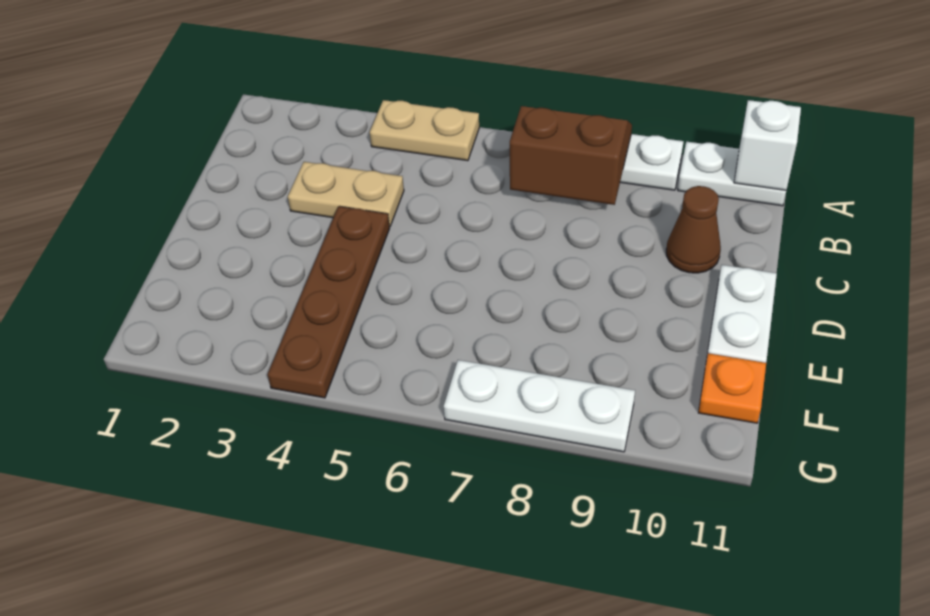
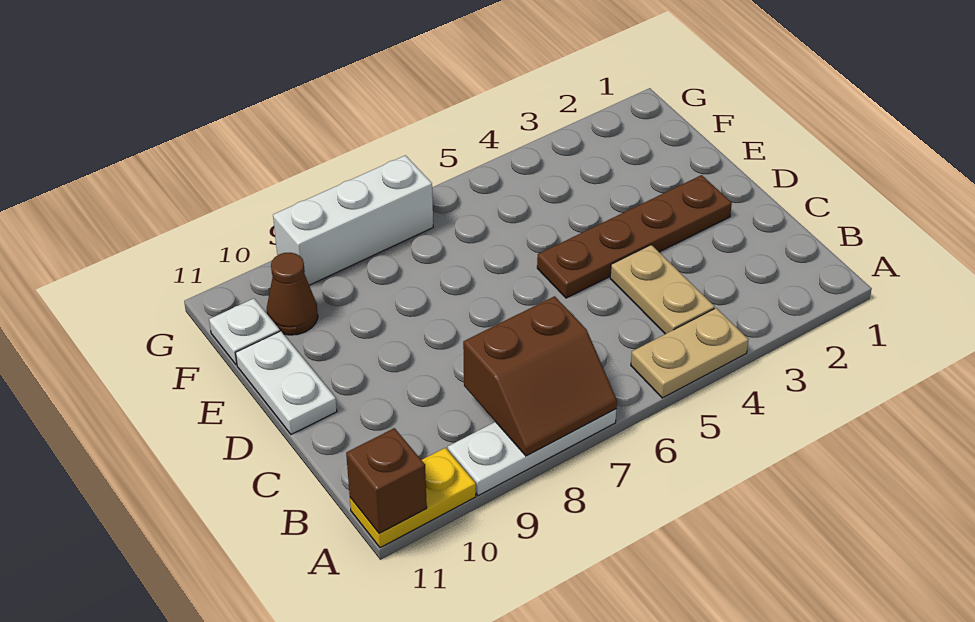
white 1x2 plate [678,141,786,206] -> yellow 1x2 plate [350,448,476,548]
white 1x1 brick [734,100,801,190] -> brown 1x1 brick [346,428,427,533]
tan 1x2 plate [288,162,404,226] -> tan 1x2 plate turned to [610,245,715,334]
brown 1x1 cone [666,186,721,273] -> brown 1x1 cone moved to [267,253,318,335]
brown 1x4 plate [268,206,390,398] -> brown 1x4 plate turned to [537,175,732,298]
orange 1x1 plate [698,353,766,423] -> white 1x1 plate [209,298,280,365]
white 1x3 plate [444,360,635,452] -> white 1x3 brick [273,155,433,285]

